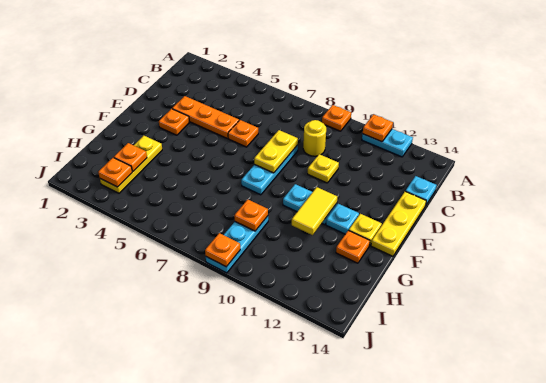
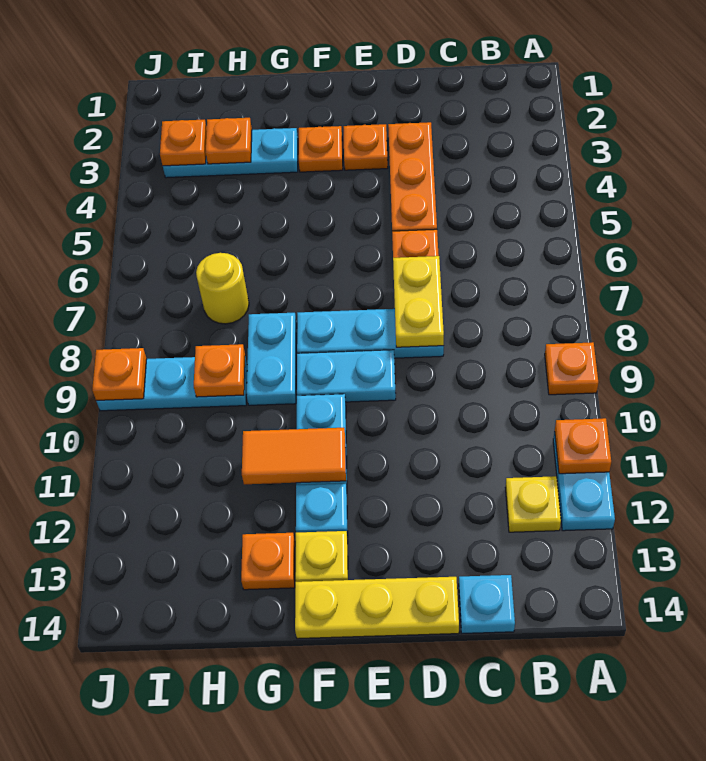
yellow 1x1 round brick [303,120,326,156] -> yellow 1x1 round brick moved to [196,253,249,324]
yellow 1x2 plate [254,130,298,173] -> yellow 1x2 plate turned to [393,256,444,347]
yellow 1x1 plate [308,154,339,183] -> yellow 1x1 plate moved to [505,476,561,532]
none -> cyan 1x2 plate [297,350,396,402]
none -> orange 1x1 plate [299,126,343,172]
yellow 1x2 tile [292,187,337,235] -> orange 1x2 tile [242,428,346,484]
yellow 1x3 plate [100,136,162,193] -> cyan 1x3 plate [163,128,298,178]
none -> cyan 1x2 plate [247,313,297,405]

